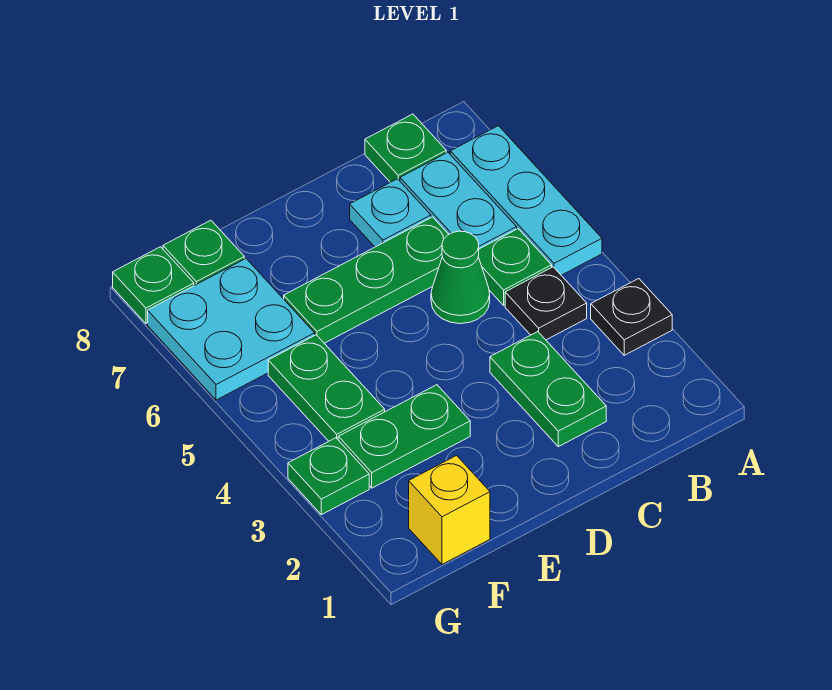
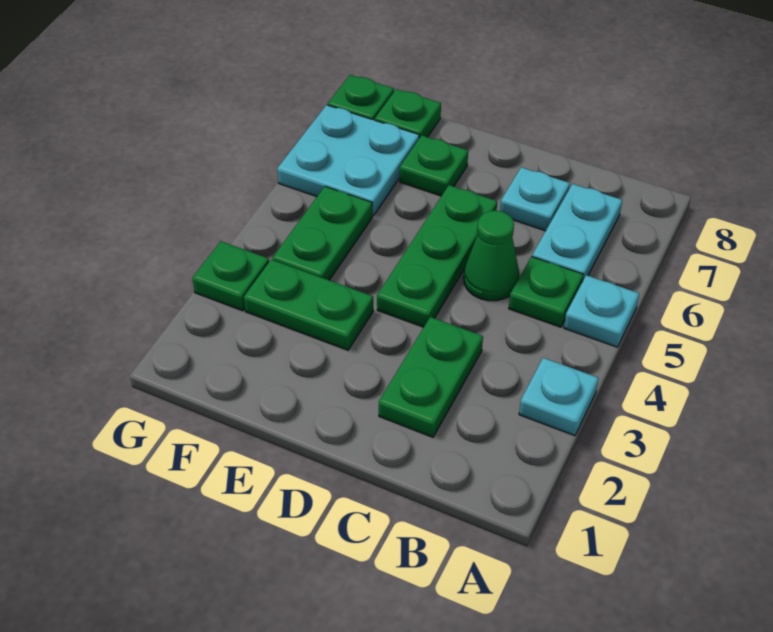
black 1x1 plate [591,279,672,355] -> cyan 1x1 plate [519,358,598,436]
cyan 1x3 plate [450,126,602,275] -> cyan 1x1 plate [564,275,639,347]
black 1x1 plate [505,267,587,340] -> none
green 1x1 plate [365,114,446,182] -> green 1x1 plate moved to [400,136,468,196]
green 1x3 plate [284,217,449,343] -> green 1x3 plate turned to [377,185,497,327]
yellow 1x1 brick [409,456,490,564] -> none

